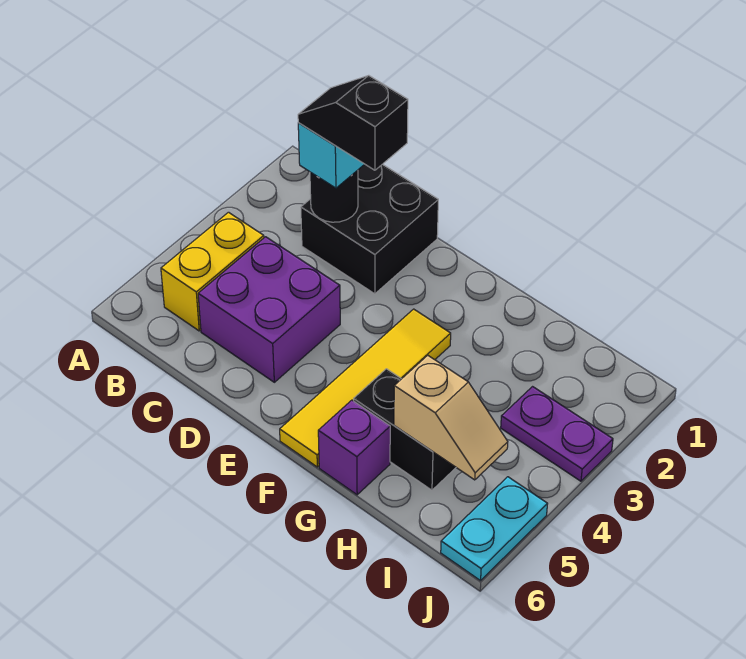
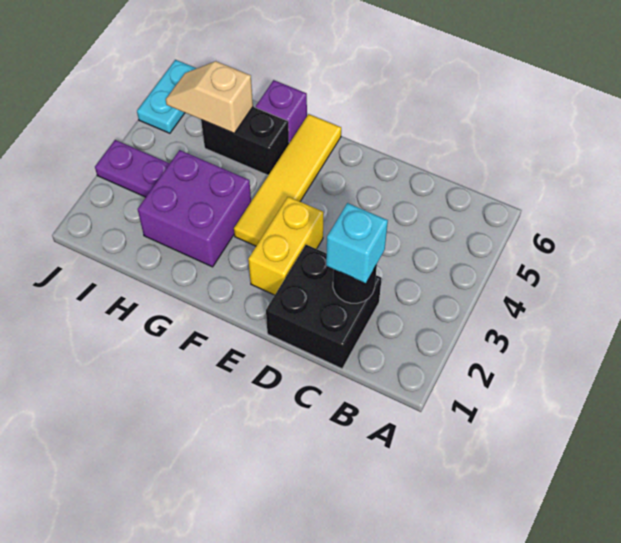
yellow 1x2 brick [161,212,264,331] -> yellow 1x2 brick moved to [248,197,323,295]
black 1x2 slope [298,76,408,170] -> none
purple 2x2 brick [198,237,340,382] -> purple 2x2 brick moved to [138,150,251,267]

